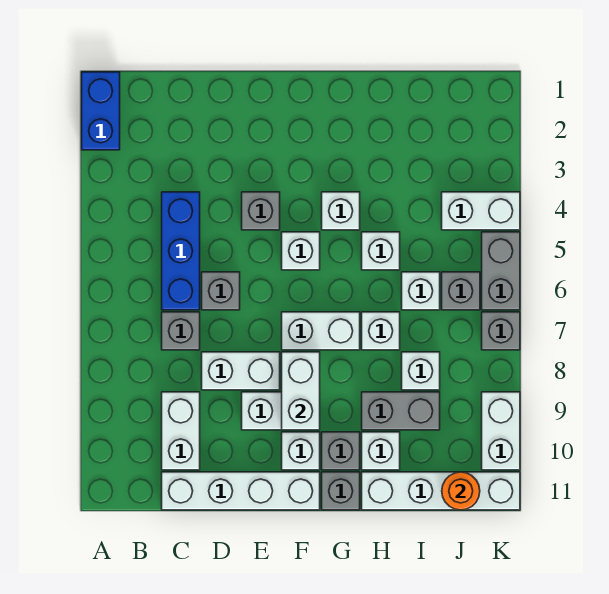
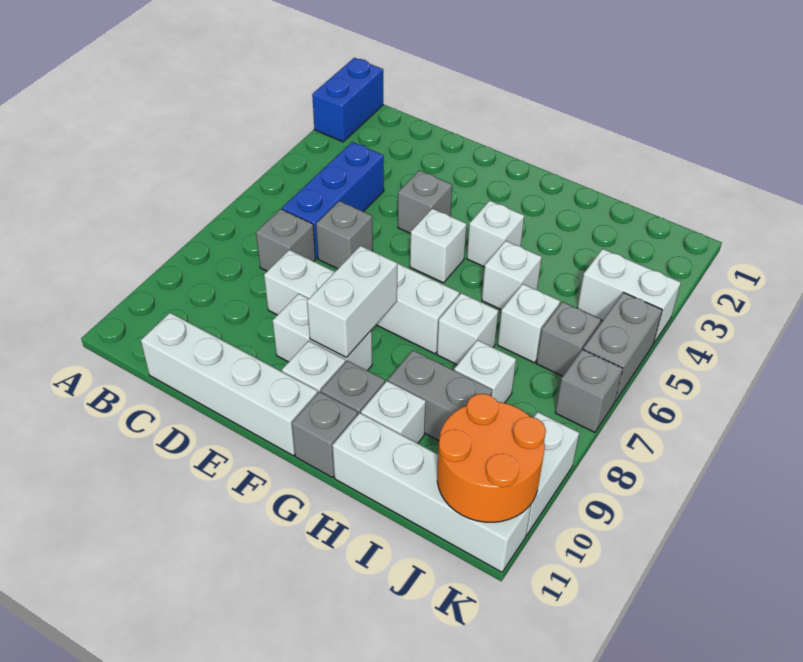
white 1x2 brick [162,392,200,470] -> none
orange 1x1 round brick [442,472,480,510] -> orange 2x2 round brick [437,394,546,522]

